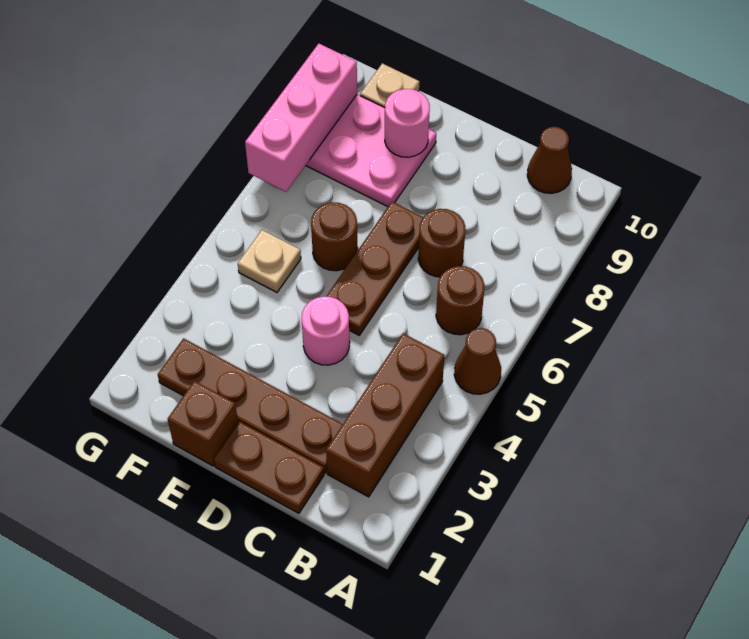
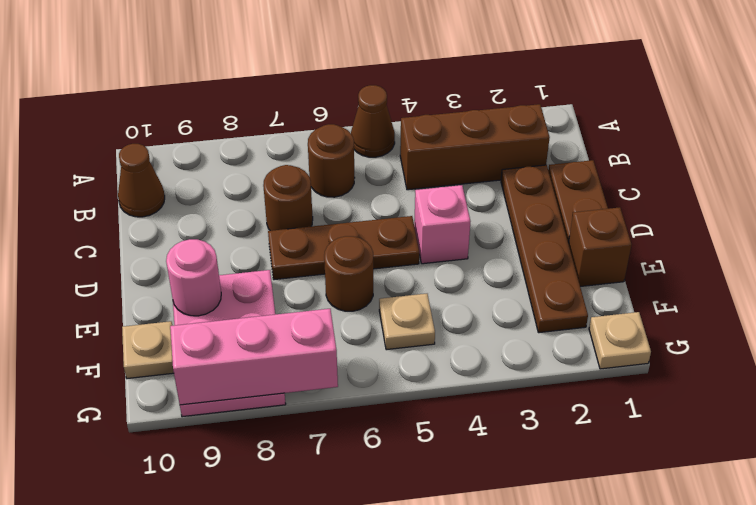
pink 1x1 round brick [301,296,350,365] -> pink 1x1 brick [414,185,470,264]
none -> tan 1x1 plate [589,312,651,369]

